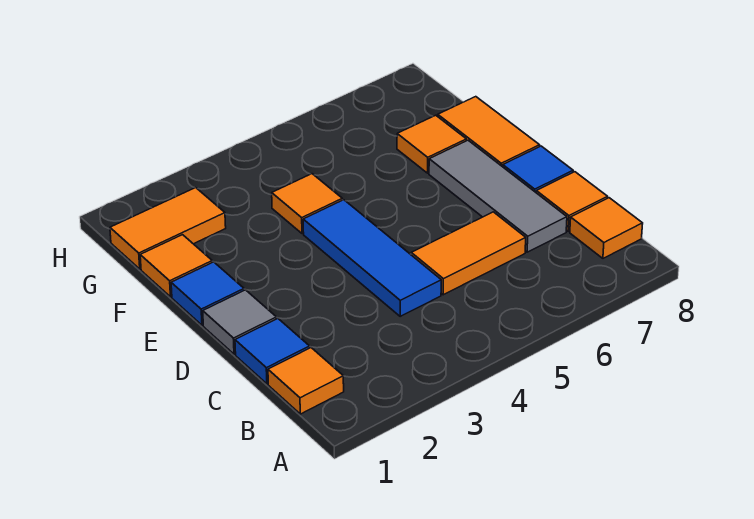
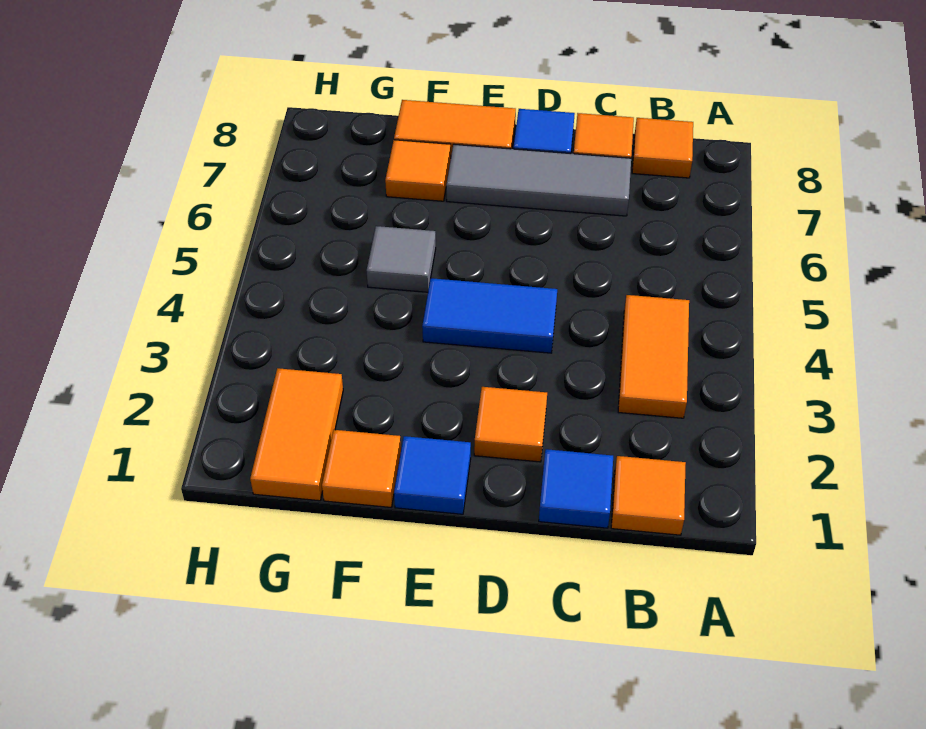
blue 1x3 tile [303,200,441,317] -> blue 1x2 tile [422,278,557,353]
orange 1x2 tile [411,212,526,295] -> orange 1x2 tile moved to [618,295,689,418]
grey 1x1 tile [203,290,276,354] -> grey 1x1 tile moved to [367,226,436,292]
orange 1x1 tile [272,174,342,234] -> orange 1x1 tile moved to [474,387,547,462]

